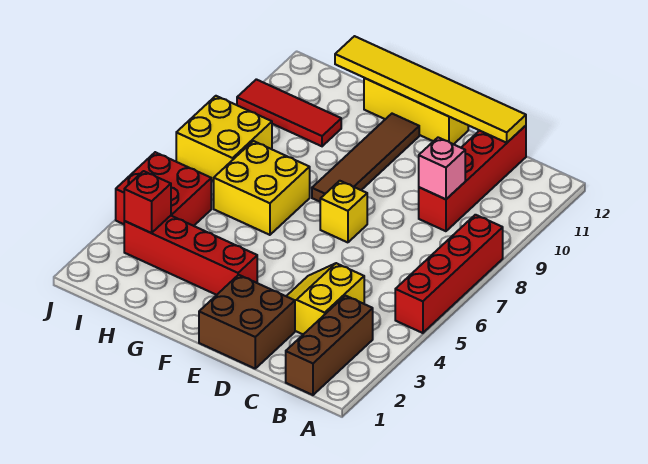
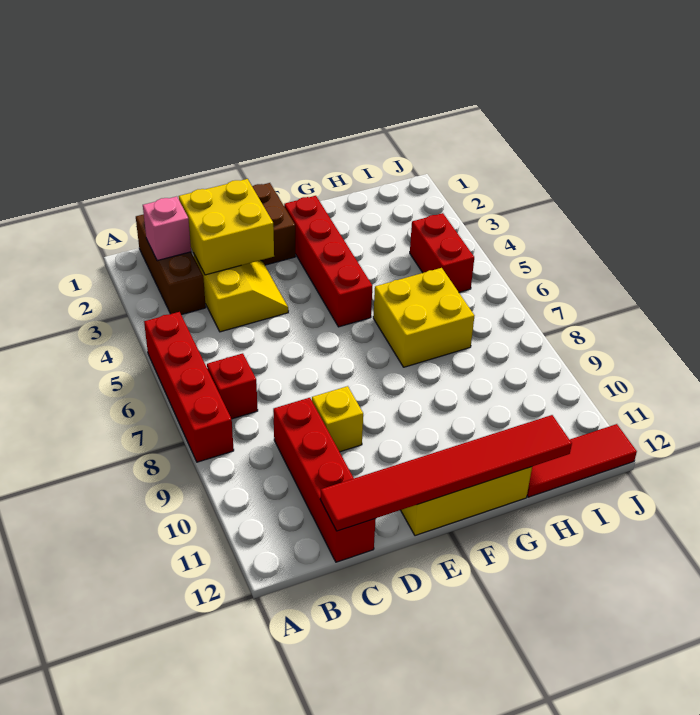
pink 1x1 brick [419,138,465,199] -> pink 1x1 brick moved to [143,196,191,261]
yellow 1x6 tile [335,36,526,143] -> red 1x6 tile [320,415,572,531]
yellow 1x1 brick [320,181,367,242] -> yellow 1x1 brick moved to [312,386,363,452]
red 1x4 brick [124,216,257,295] -> red 1x4 brick turned to [284,196,372,327]
brown 1x4 tile [312,114,419,202] -> none
red 1x3 tile [237,79,341,146] -> red 1x3 tile moved to [527,424,637,497]
red 1x1 brick [124,171,171,233] -> red 1x1 brick moved to [207,353,258,419]
red 2x2 brick [116,152,211,226] -> red 1x2 brick [410,213,474,292]
yellow 2x2 brick [176,96,272,181] -> yellow 2x2 brick moved to [179,179,274,275]

